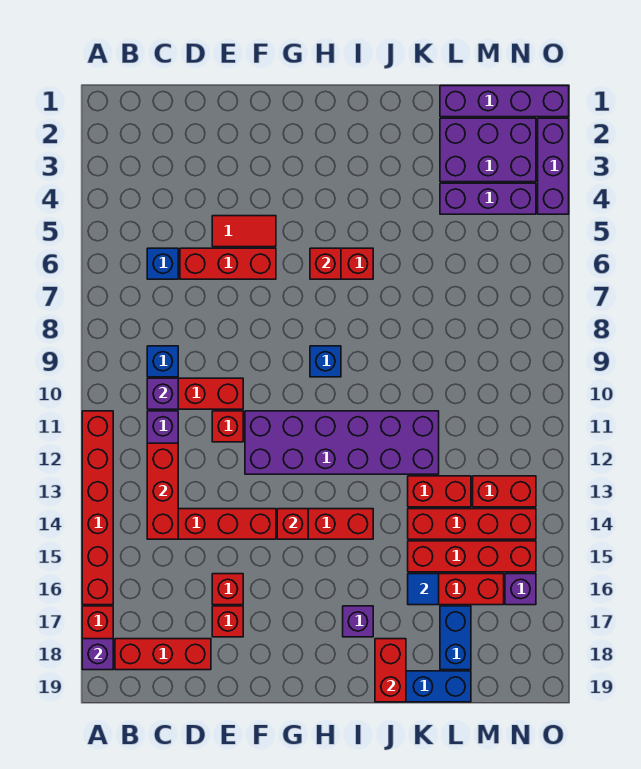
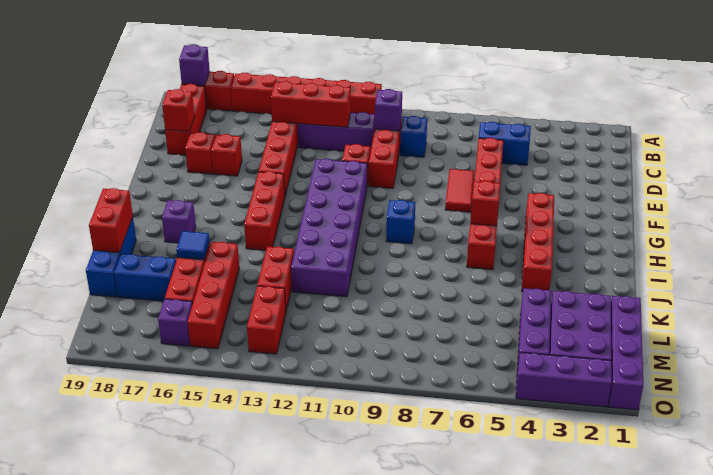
blue 1x1 brick [147,248,178,279] -> blue 1x2 brick [479,122,531,165]
red 1x2 tile [212,216,276,247] -> red 1x2 tile moved to [445,169,474,212]
red 1x1 brick [277,509,308,539] -> red 1x1 brick moved to [162,89,194,131]
red 1x2 brick [375,639,406,702] -> red 1x2 brick turned to [89,188,133,253]
red 1x4 brick [408,509,536,539] -> red 1x4 brick moved to [522,193,554,292]

